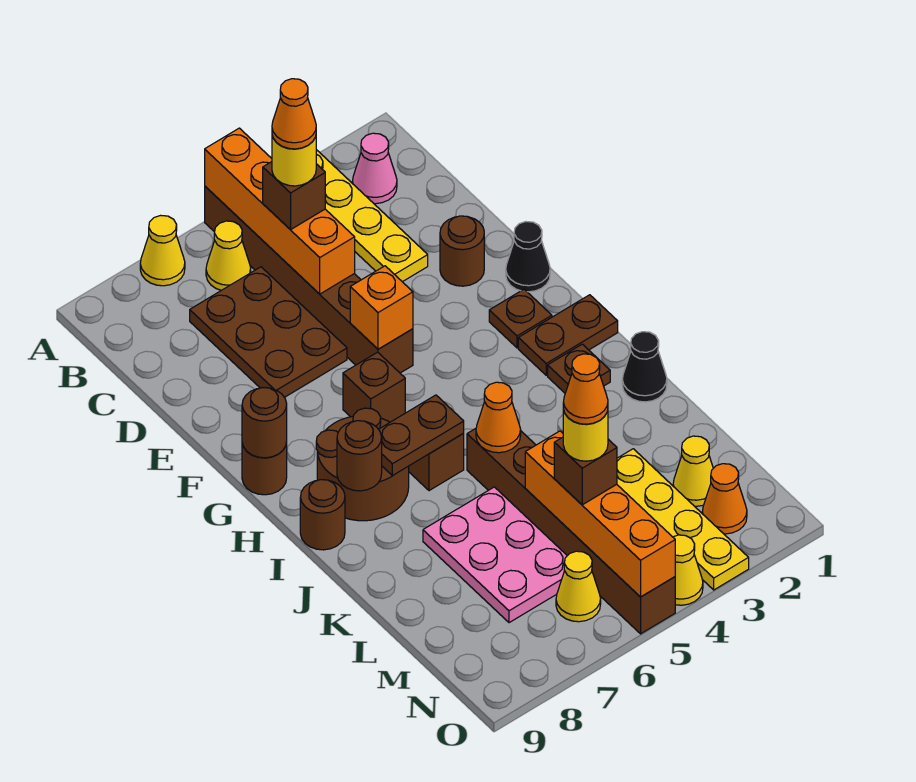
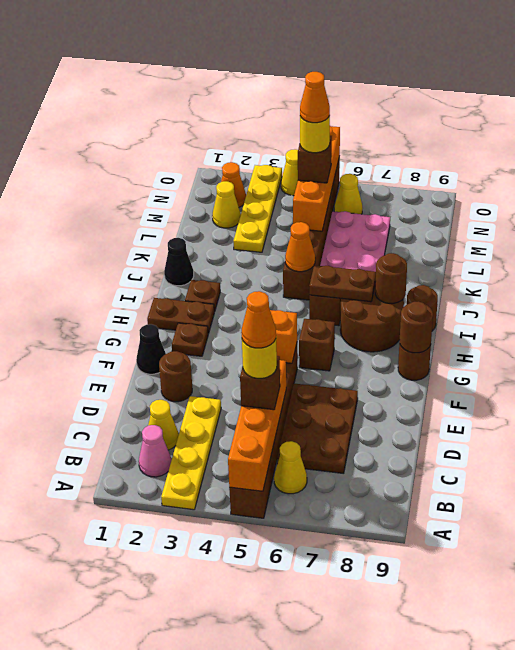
yellow 1x1 cone [140,215,185,286] -> yellow 1x1 cone moved to [148,400,179,450]

